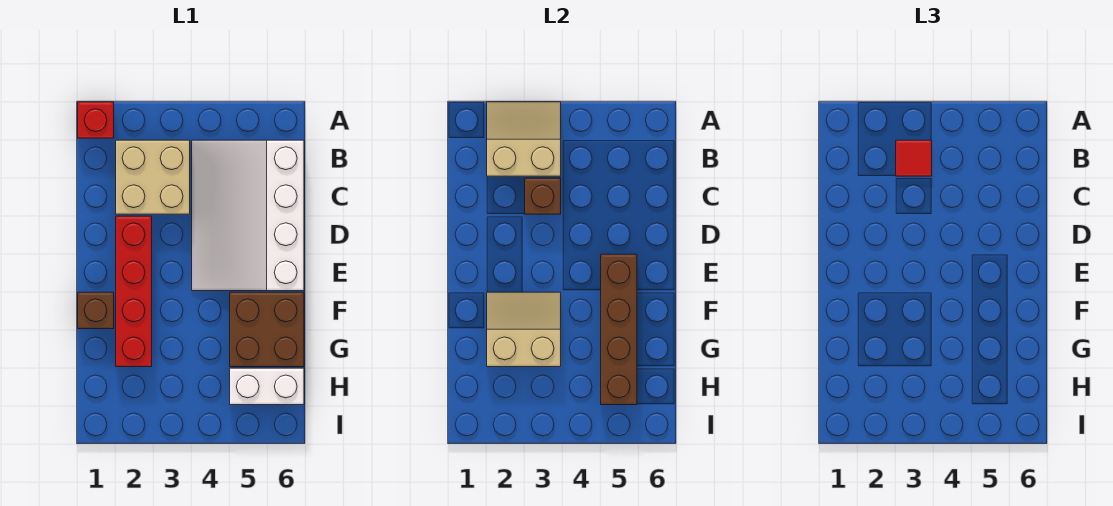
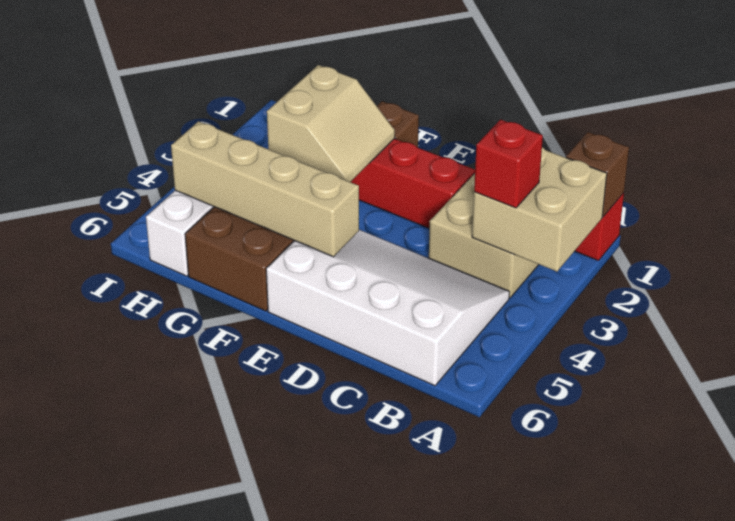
tan 2x2 slope [487,102,561,176] -> tan 2x2 brick [472,147,607,271]
red 1x1 tile [896,140,932,176] -> red 1x1 brick [474,120,543,208]
brown 1x1 brick [525,178,561,214] -> brown 1x1 brick moved to [566,132,629,217]
brown 1x4 brick [601,254,637,405] -> tan 1x4 brick [171,121,359,257]

